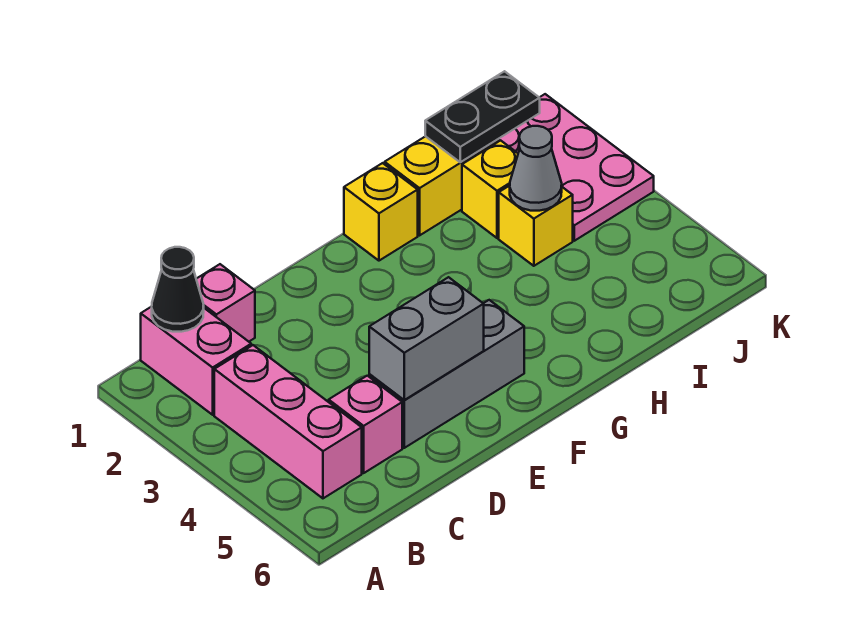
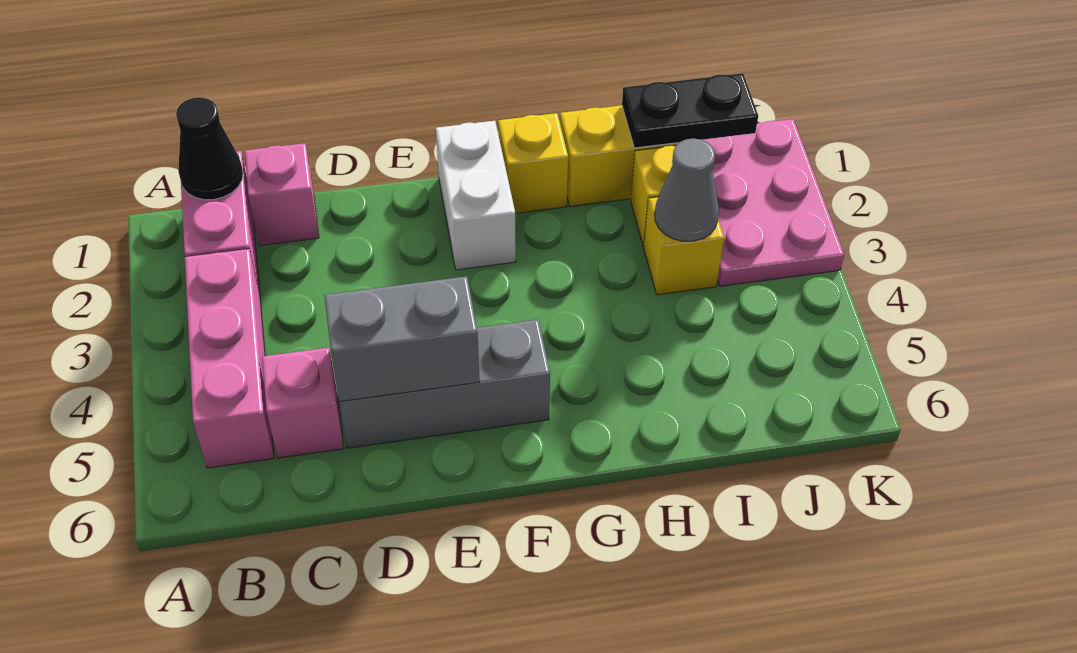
none -> white 1x2 brick [436,121,516,270]

